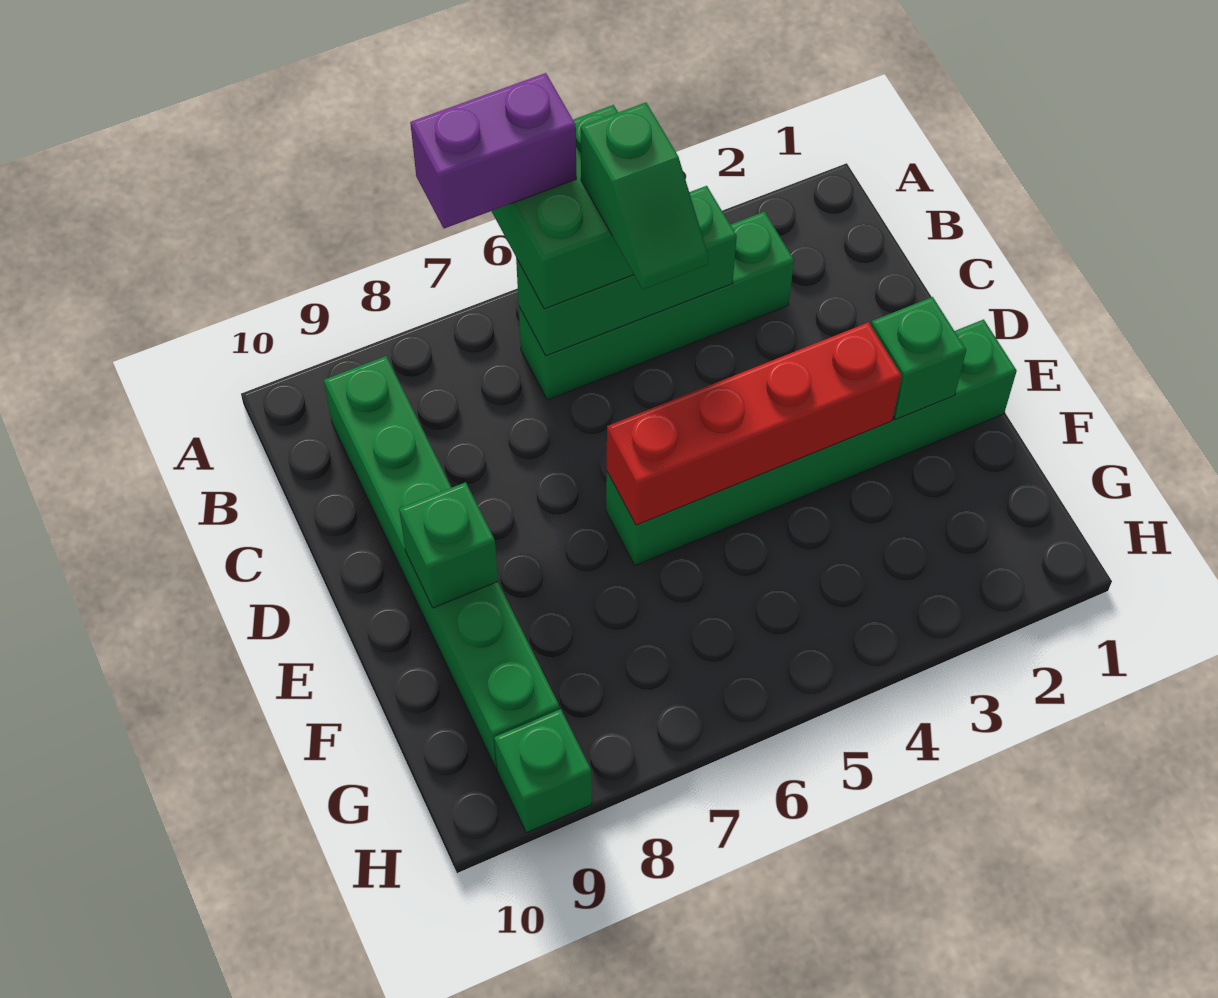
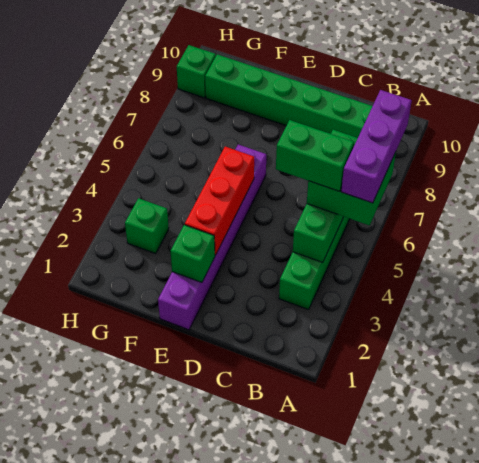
purple 1x2 brick [410,73,576,228] -> purple 1x3 brick [341,90,412,203]
green 1x2 slope [581,103,708,289] -> green 1x2 brick [276,120,354,191]
green 1x6 brick [606,319,1017,566] -> purple 1x6 brick [158,144,266,330]
red 1x4 brick [607,322,902,525] -> red 1x3 brick [185,147,254,255]
green 1x1 brick [399,482,498,608] -> green 1x1 brick moved to [125,198,169,254]

